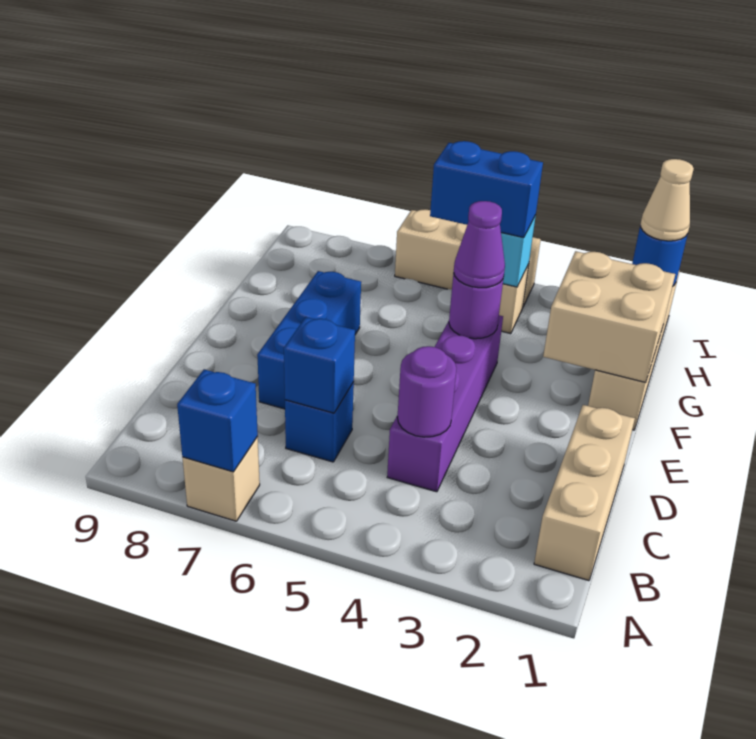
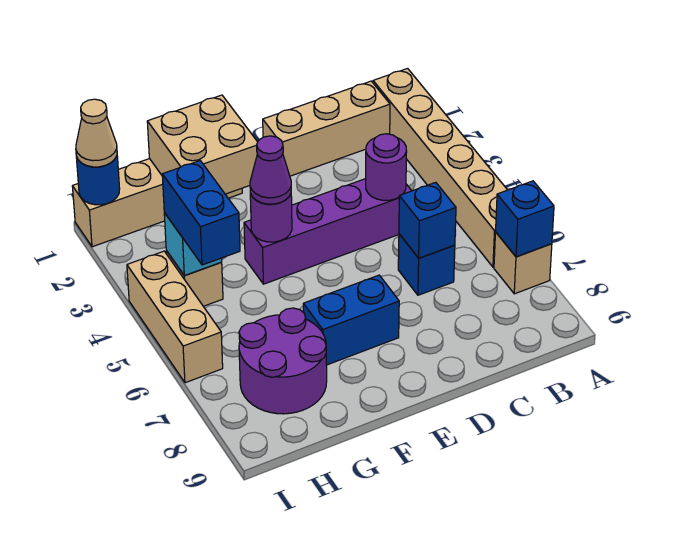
none -> tan 1x6 brick [373,69,507,267]
blue 1x3 brick [257,271,361,409] -> blue 1x2 brick [303,275,399,365]
none -> purple 2x2 round brick [239,308,327,414]

